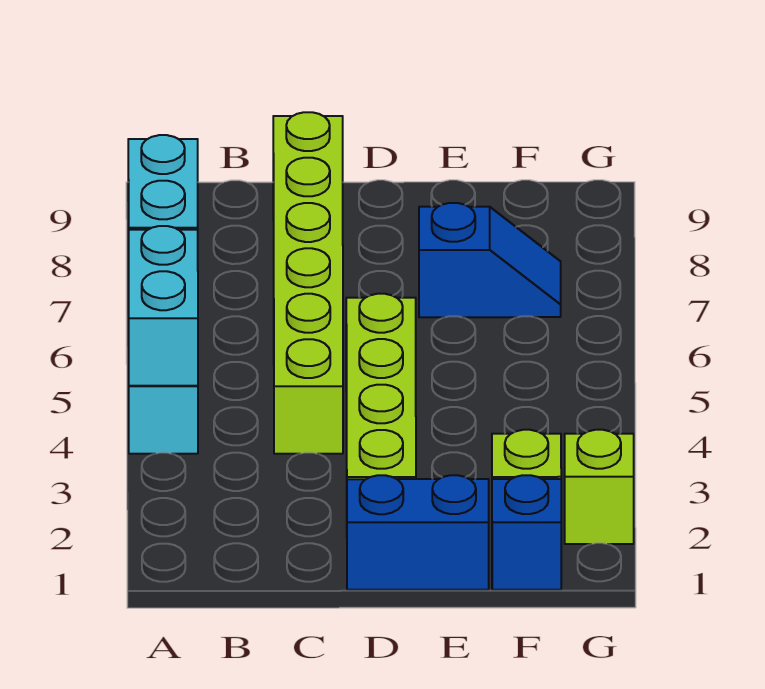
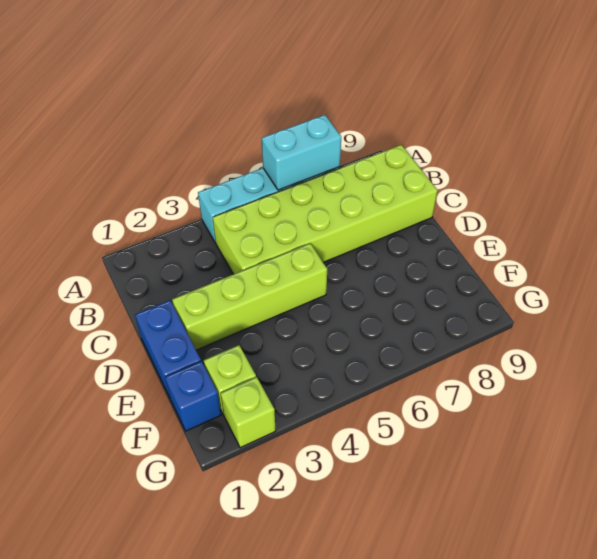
cyan 1x2 brick [128,226,198,386] -> none
lime 1x6 brick [273,112,343,454] -> lime 2x6 brick [213,145,438,274]
blue 1x2 slope [419,203,561,317] -> none

